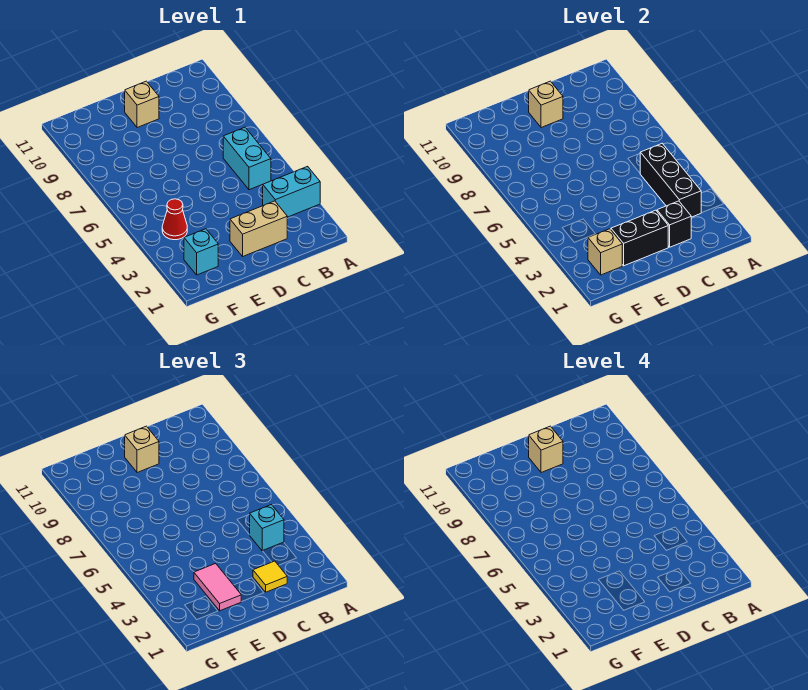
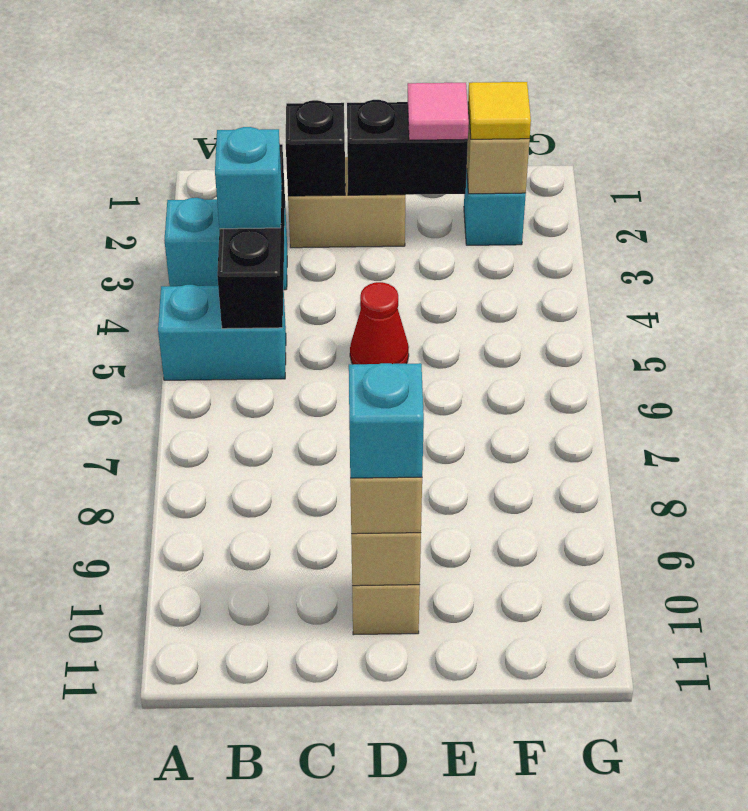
cyan 1x2 brick [223,127,271,190] -> cyan 1x2 brick turned to [158,285,286,380]
yellow 1x1 tile [253,561,287,592] -> yellow 1x1 tile moved to [468,82,531,139]
tan 1x1 brick [529,426,563,473] -> cyan 1x1 brick [349,363,424,478]
pink 1x2 tile [194,564,241,611] -> pink 1x1 tile [408,83,469,140]
red 1x1 cone [162,199,187,240] -> red 1x1 cone moved to [350,282,409,364]

